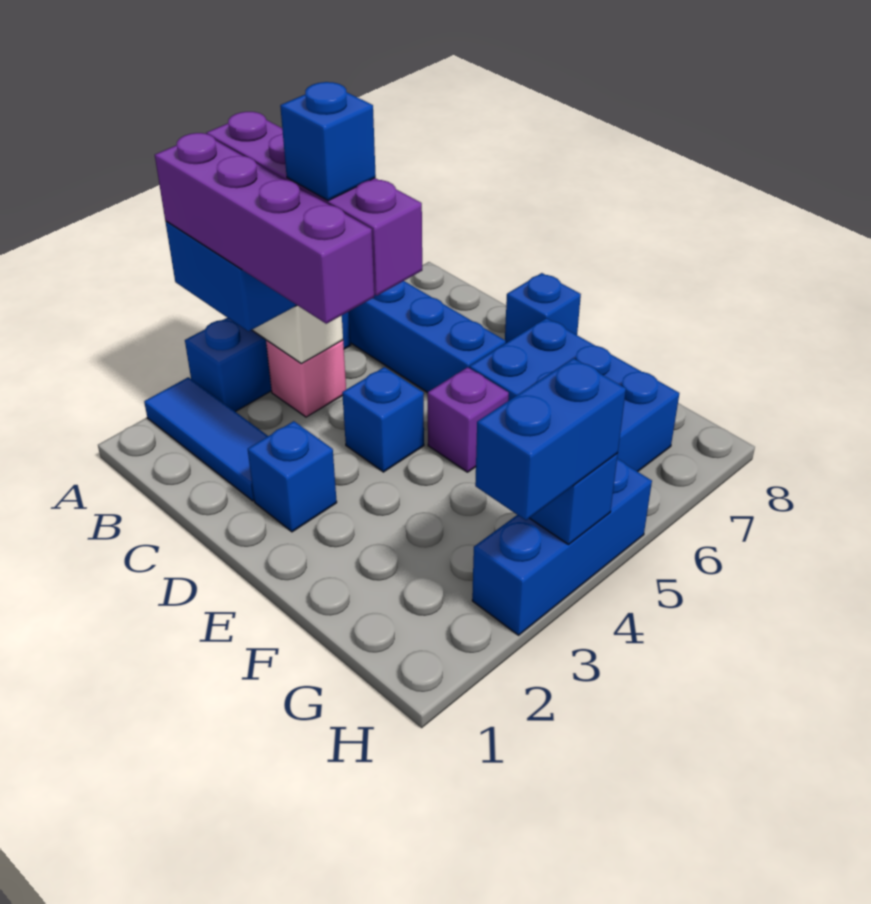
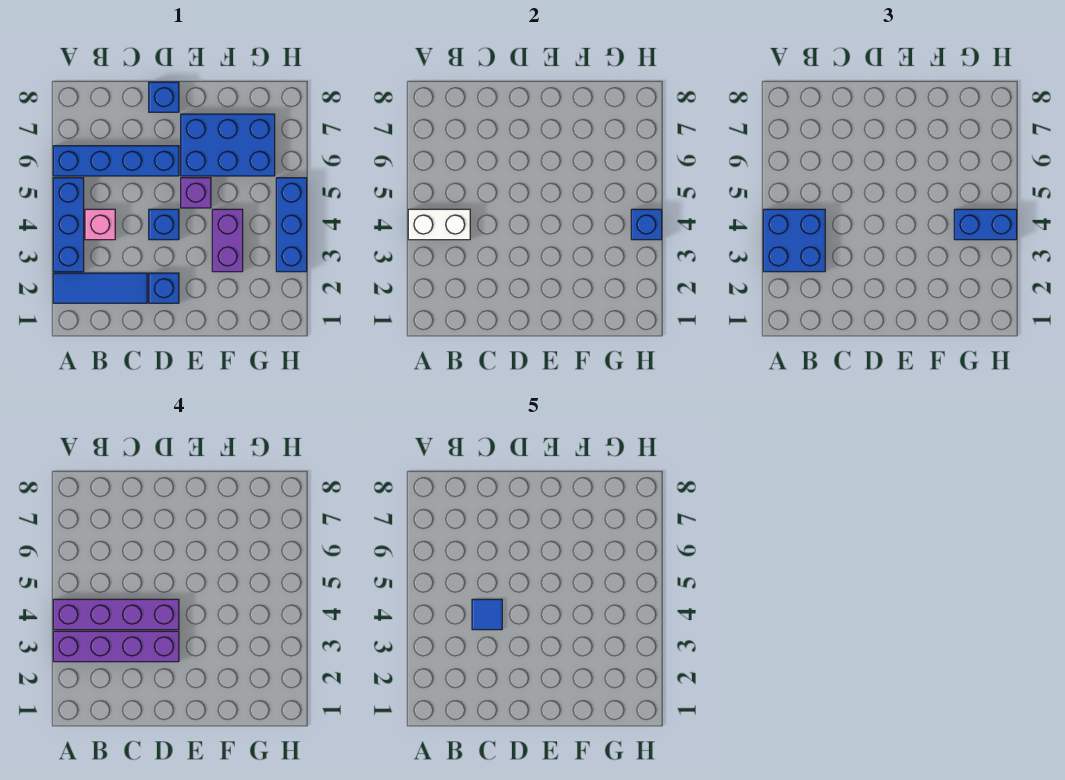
blue 1x1 brick [280,82,376,201] -> blue 1x1 tile [472,599,502,630]
none -> purple 1x2 brick [212,209,243,272]
blue 1x2 brick [475,358,626,520] -> blue 1x2 brick turned to [954,209,1017,240]

